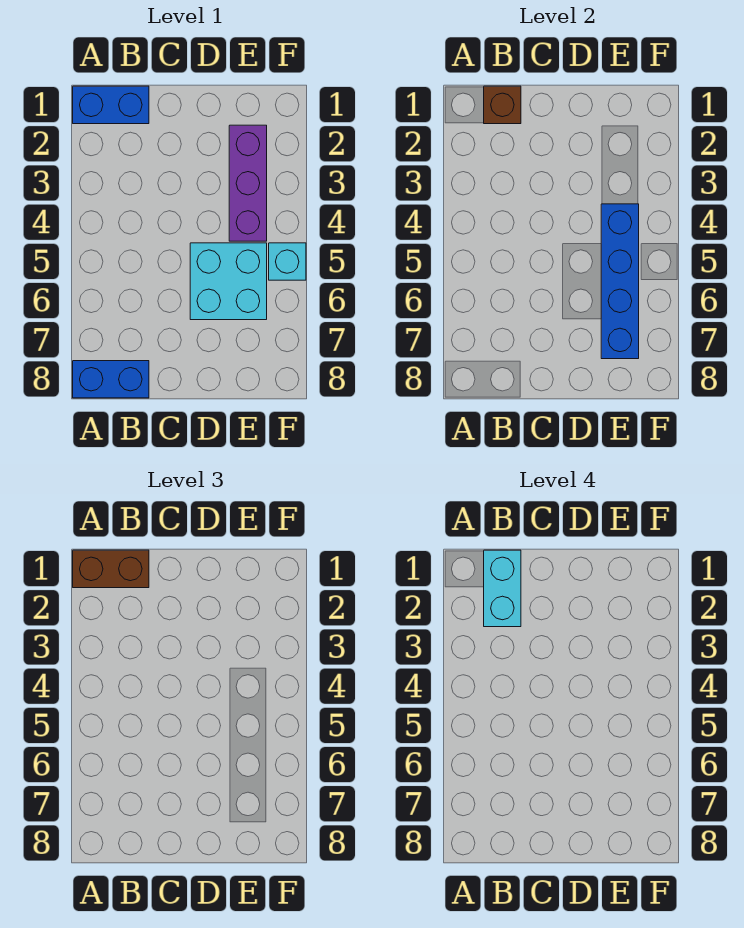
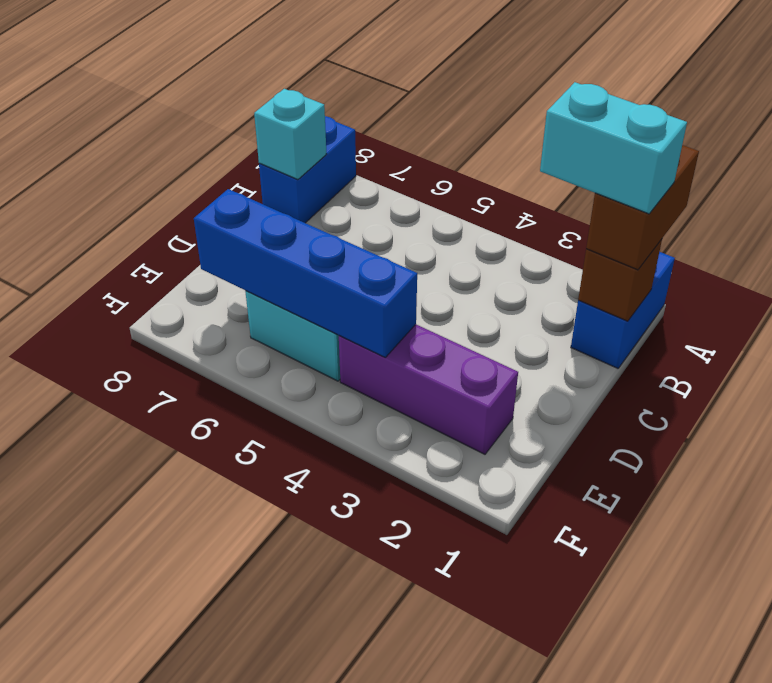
cyan 1x1 brick [269,243,306,280] -> cyan 1x1 brick moved to [254,89,326,180]

